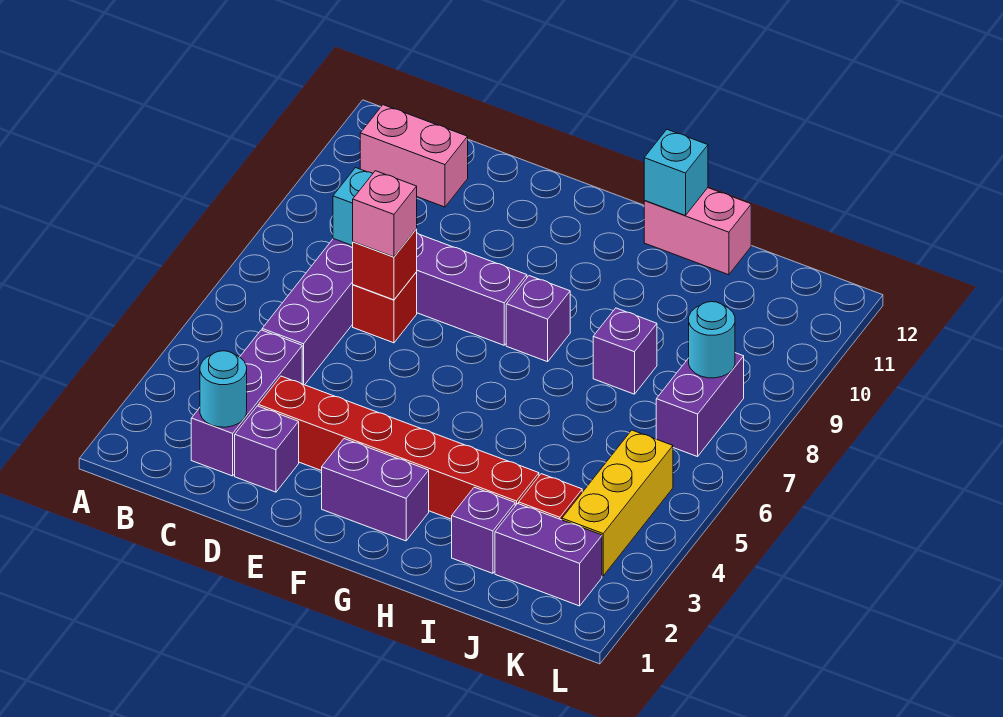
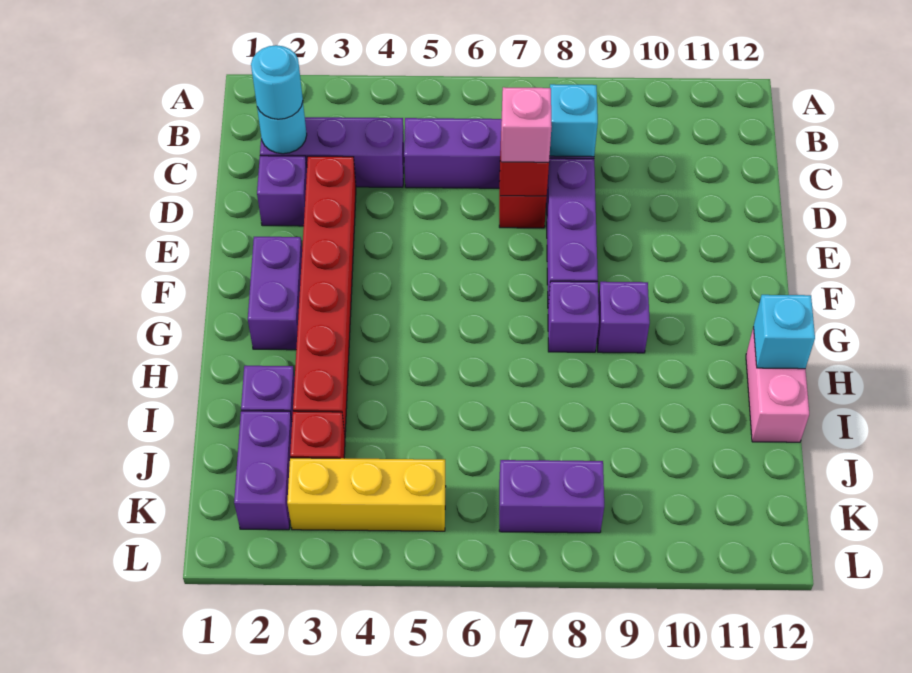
pink 1x2 brick [360,105,468,207] -> none
purple 1x1 brick [593,308,657,394] -> purple 1x1 brick moved to [597,282,650,353]
cyan 1x1 round brick [689,302,735,378] -> cyan 1x1 round brick moved to [251,45,303,119]

